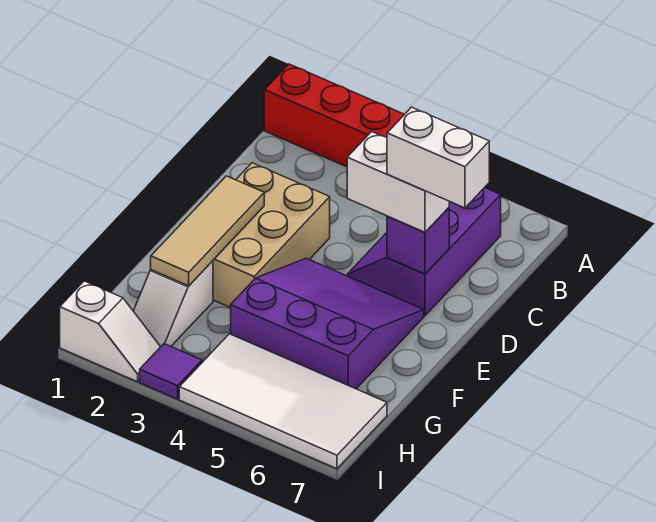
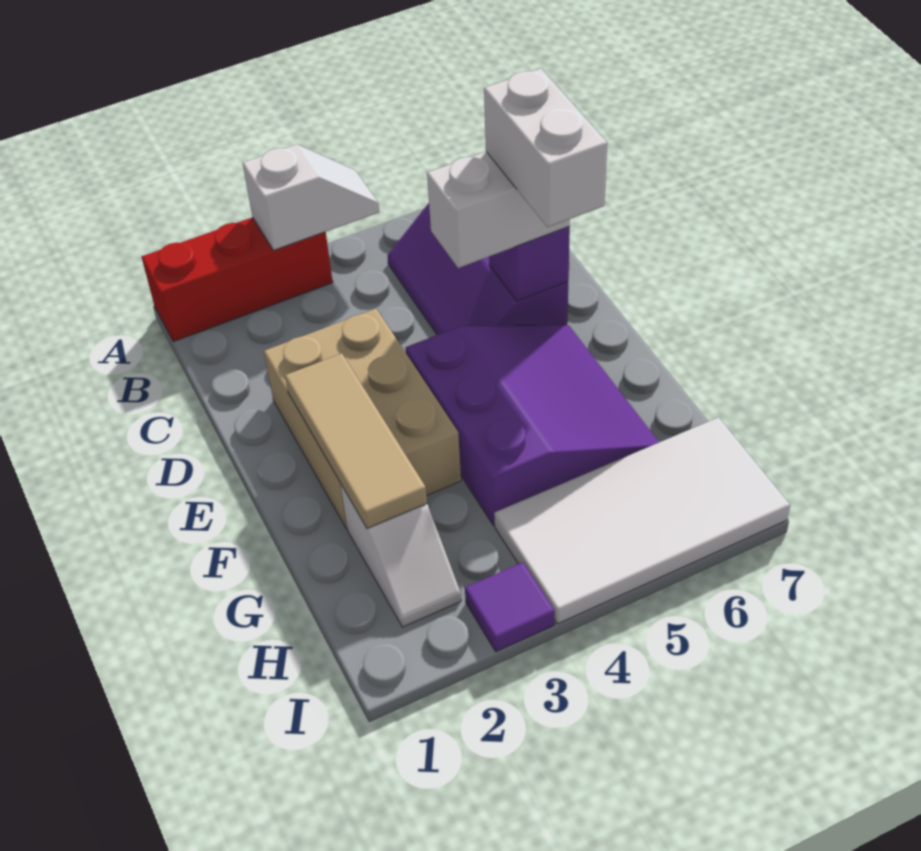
white 1x2 brick [387,107,489,208] -> white 1x2 brick turned to [484,68,607,227]
purple 3x3 slope [231,258,424,389] -> purple 3x3 slope turned to [406,325,659,526]
white 1x2 slope [60,281,160,382] -> white 1x2 slope moved to [243,144,379,250]

